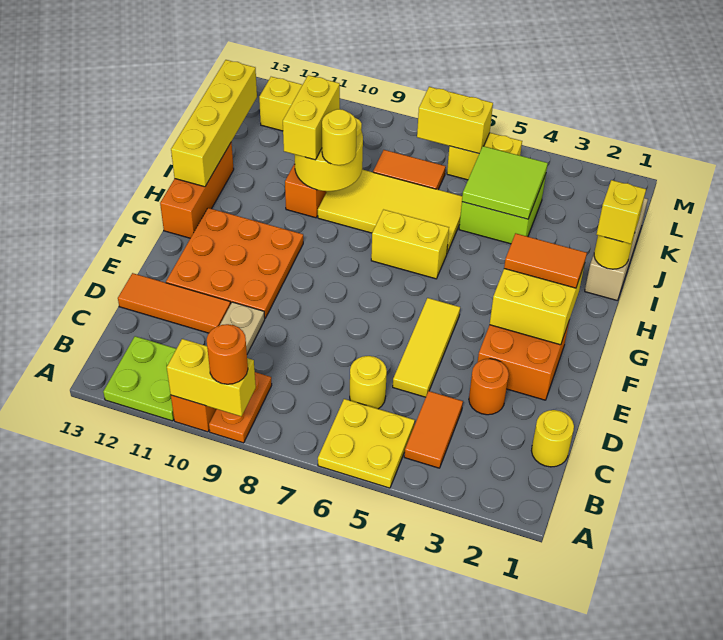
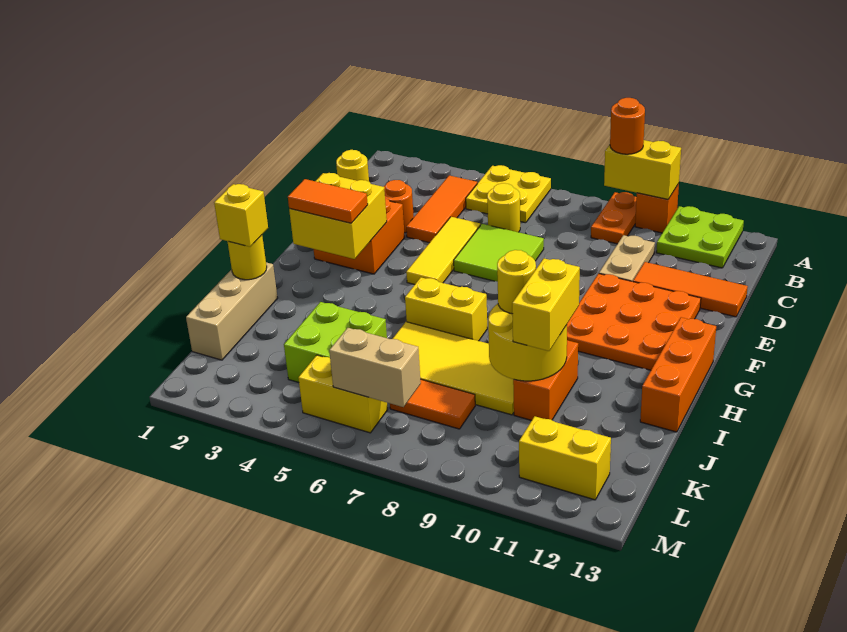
orange 1x2 tile [404,391,463,468] -> orange 1x3 tile [406,175,477,243]
yellow 1x4 brick [171,60,257,187] -> none
lime 2x2 tile [462,146,548,219] -> lime 2x2 tile moved to [454,224,544,282]
yellow 1x2 brick [417,87,493,153] -> tan 1x2 brick [329,328,421,407]

